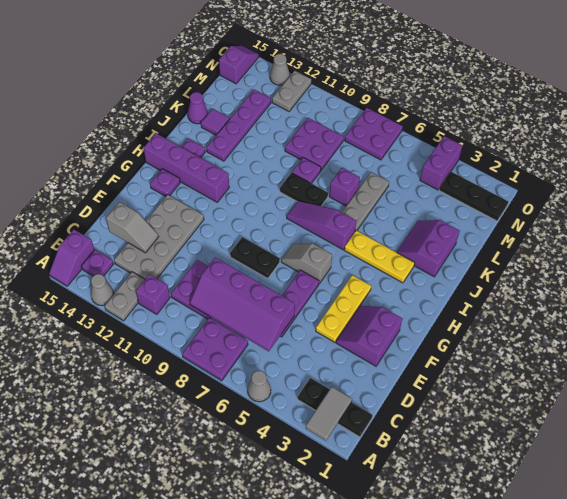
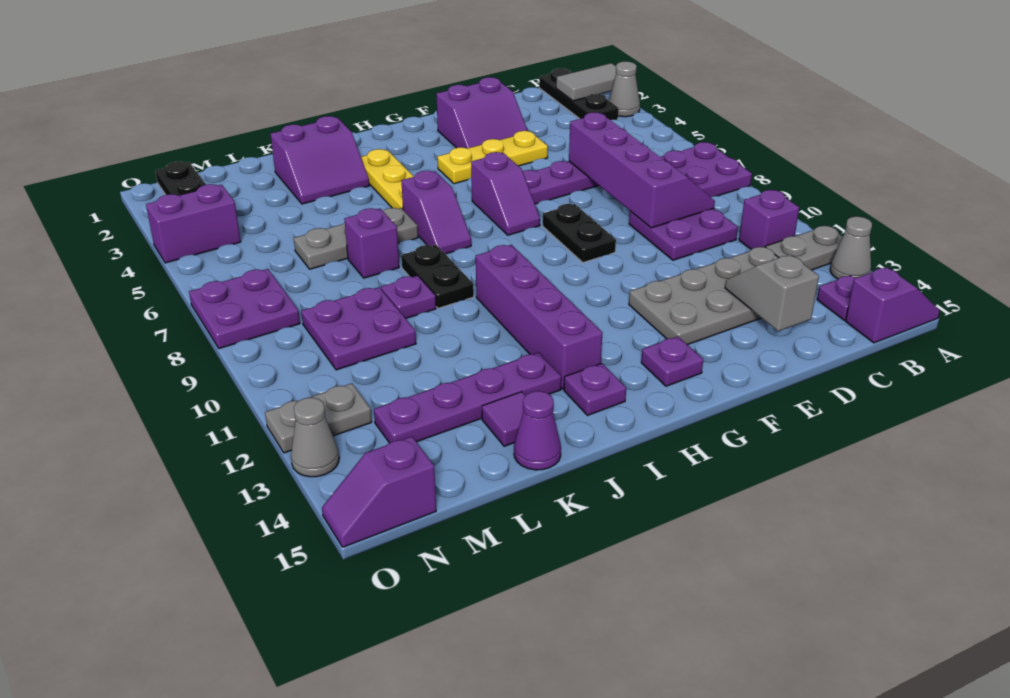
grey 1x1 cone [248,371,271,402] -> grey 1x1 cone moved to [609,61,640,117]
grey 1x2 slope [281,243,332,283] -> purple 1x2 slope [471,152,540,235]
purple 1x4 brick [144,133,229,202] -> purple 1x4 brick moved to [476,245,603,389]
purple 1x3 slope [287,201,356,250] -> purple 1x2 slope [401,171,471,254]

